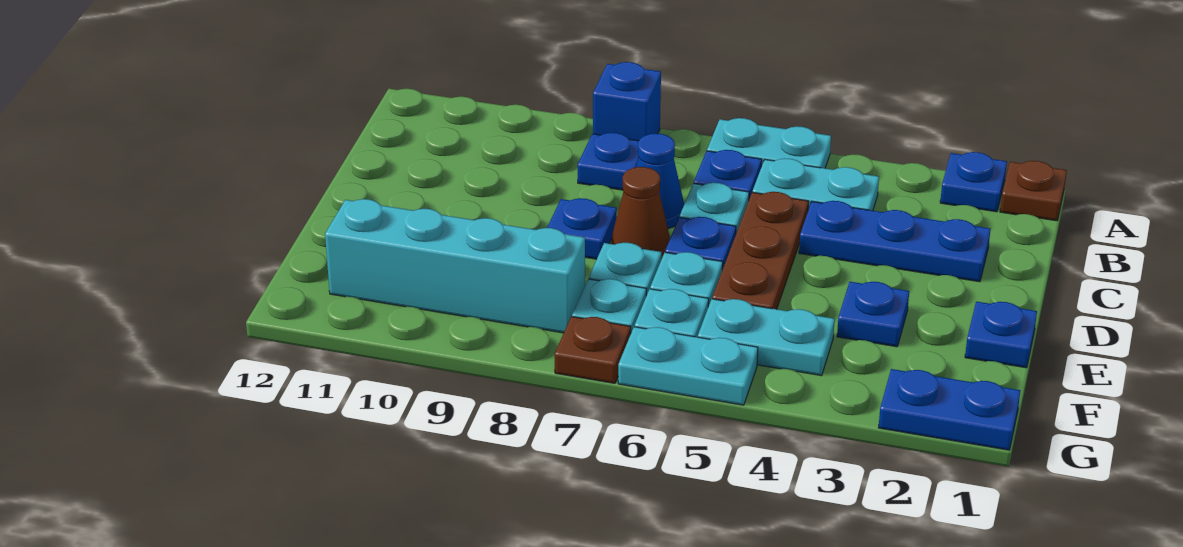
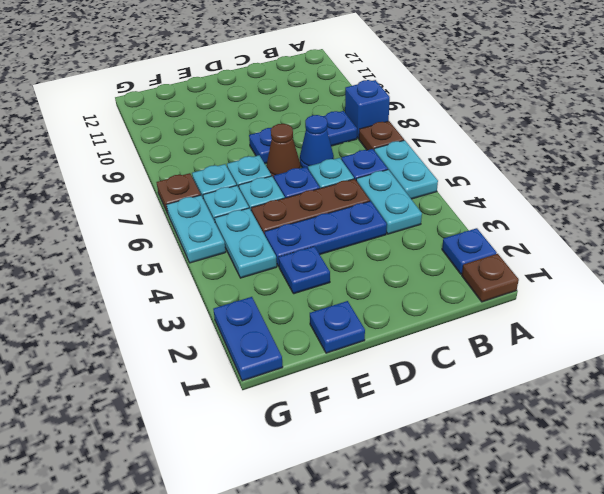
none -> brown 1x1 plate [359,121,404,150]
blue 1x3 plate [799,201,990,282] -> blue 1x3 plate turned to [265,201,387,266]
cyan 1x4 brick [325,199,585,333] -> none

